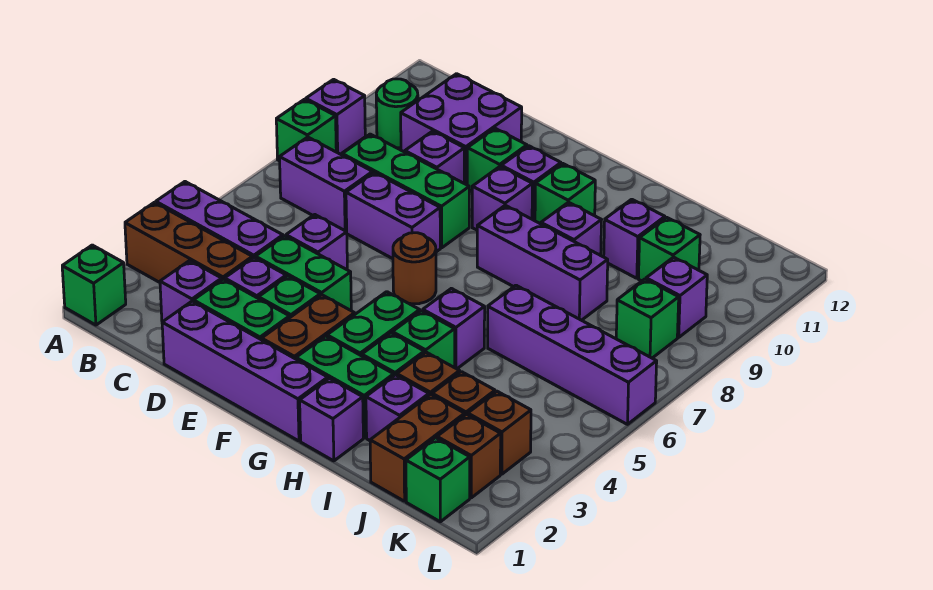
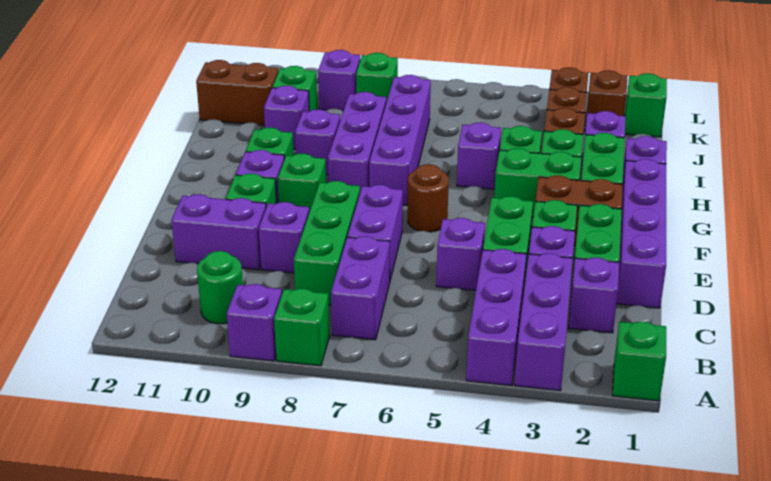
brown 1x3 brick [125,202,252,282] -> purple 1x3 brick [515,253,573,391]
purple 2x2 brick [401,74,522,185] -> purple 1x2 brick [171,194,266,270]
purple 1x1 brick [472,167,532,230] -> green 1x1 brick [278,153,326,212]
purple 1x4 brick [488,285,657,424] -> purple 1x4 brick moved to [369,75,431,206]
brown 1x2 brick [370,394,465,501] -> brown 1x2 brick moved to [196,60,279,125]

